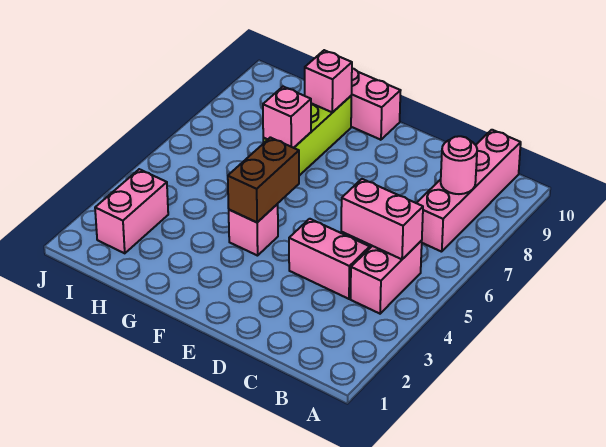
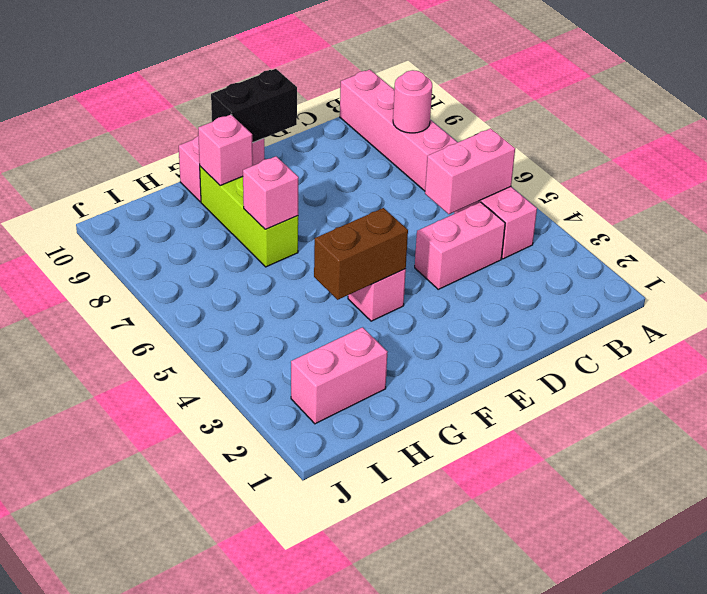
none -> black 1x2 brick [211,69,297,143]
brown 1x2 brick [228,137,299,222] -> brown 1x2 brick turned to [314,208,408,300]
pink 1x2 brick [95,169,168,253] -> pink 1x2 brick turned to [291,327,387,424]

